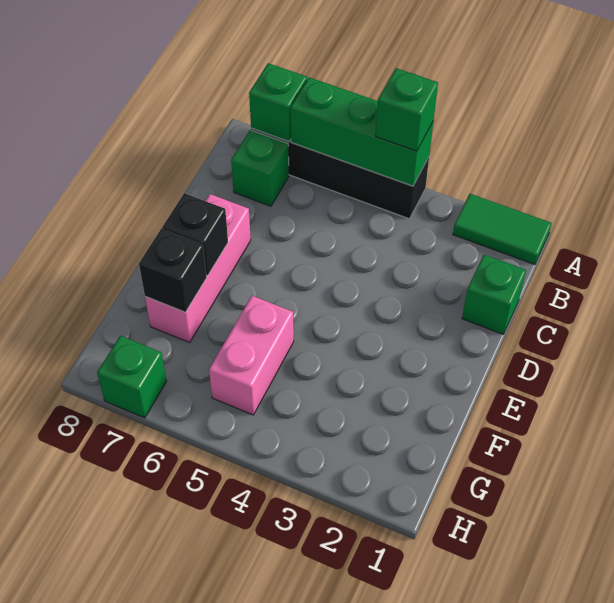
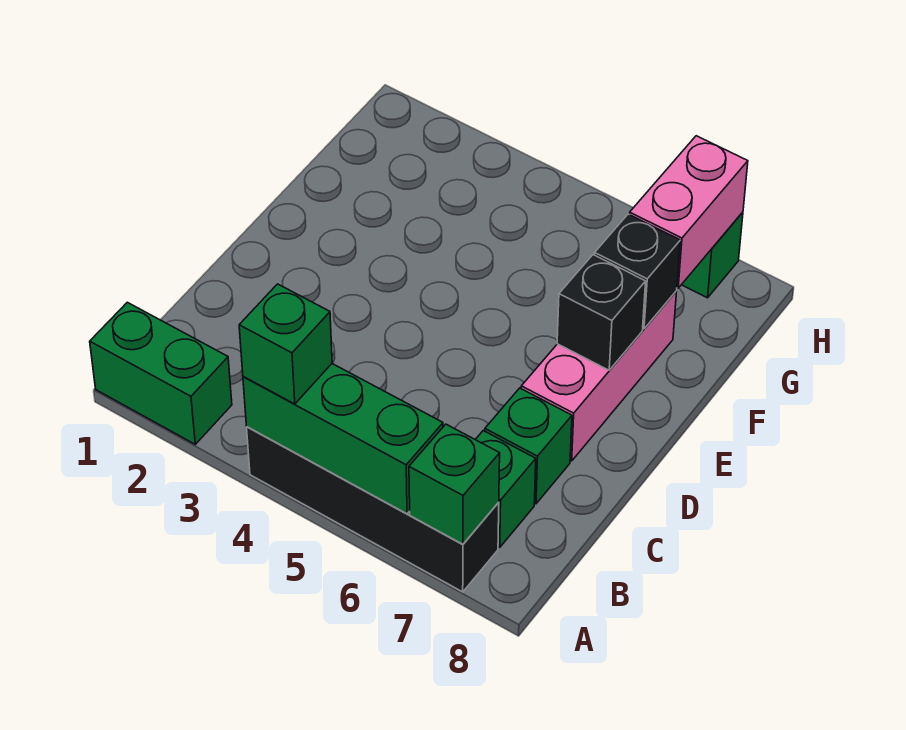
green 1x2 tile [453,194,552,265] -> green 1x2 brick [90,302,232,444]
green 1x1 brick [462,255,526,334] -> green 1x1 brick moved to [485,388,572,504]
pink 1x2 brick [209,296,294,415] -> pink 1x2 brick moved to [630,136,748,288]

